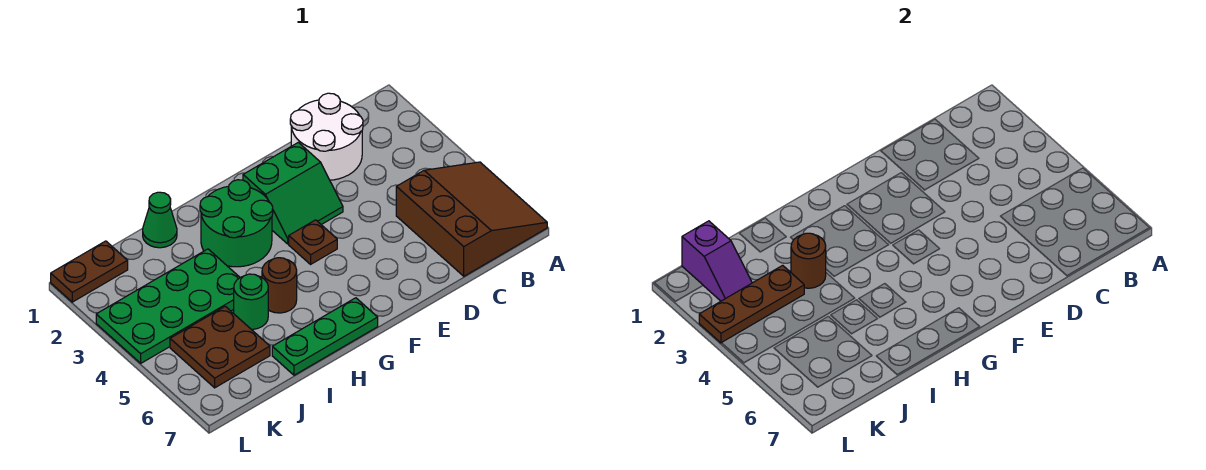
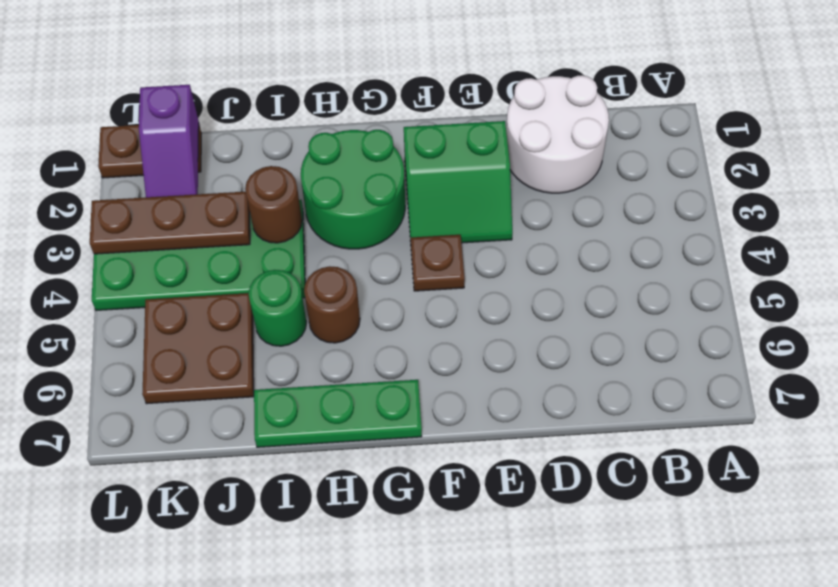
brown 3x3 slope [396,162,547,276] -> none
green 1x1 cone [143,192,177,248] -> none

